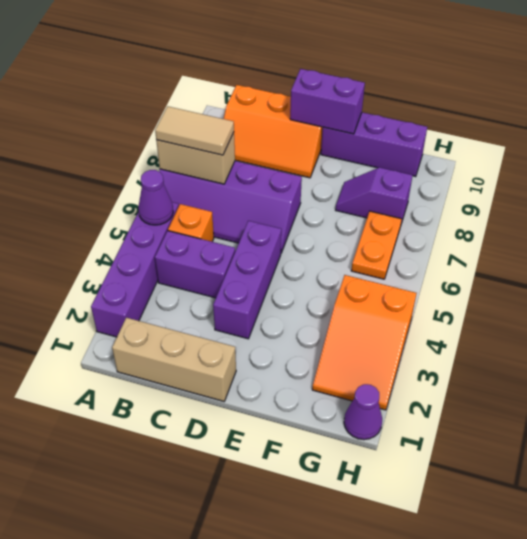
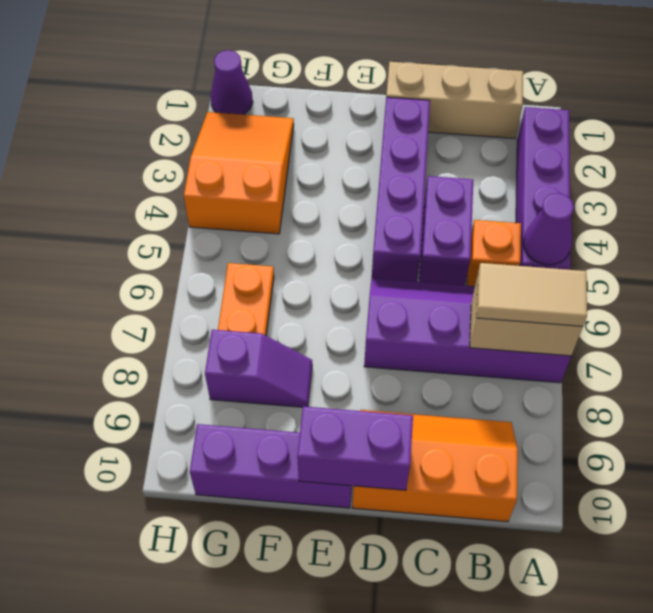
purple 1x2 brick [155,231,235,298] -> purple 1x2 brick turned to [419,176,473,285]
purple 1x3 brick [213,221,281,339] -> purple 1x4 brick [372,97,430,282]

